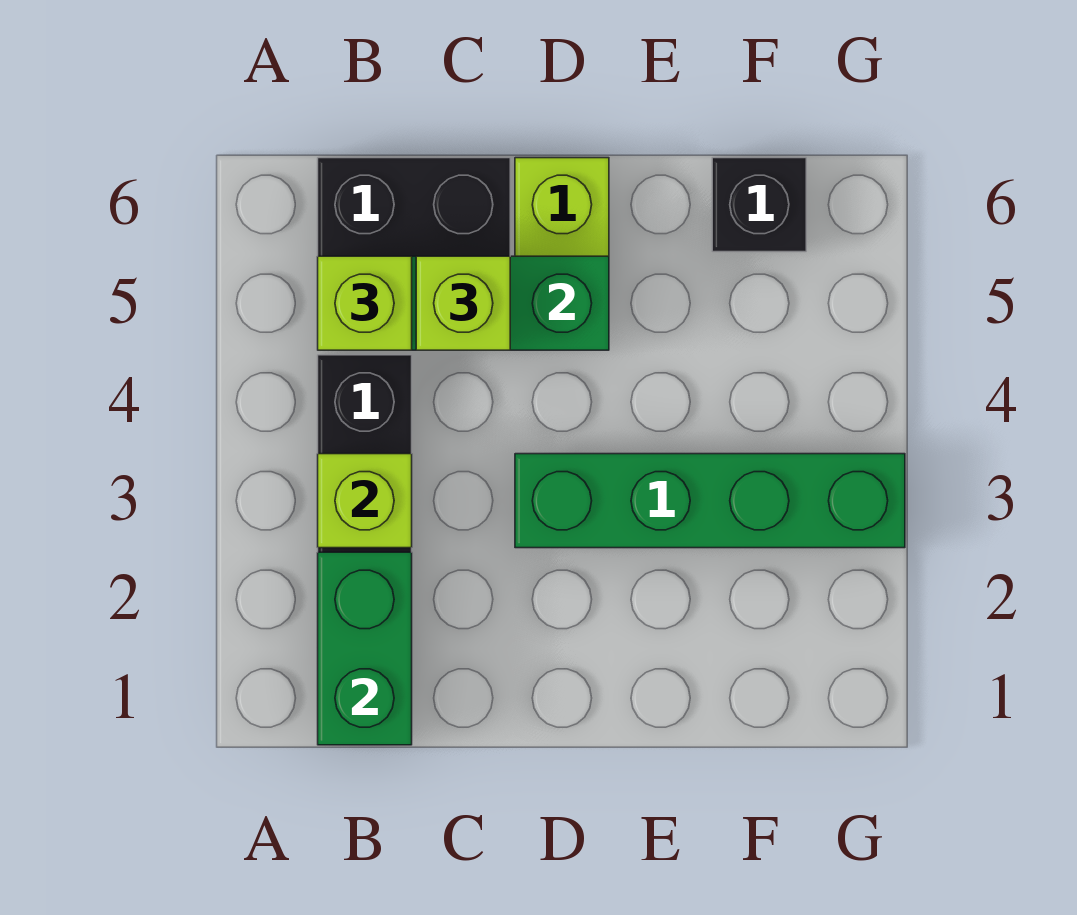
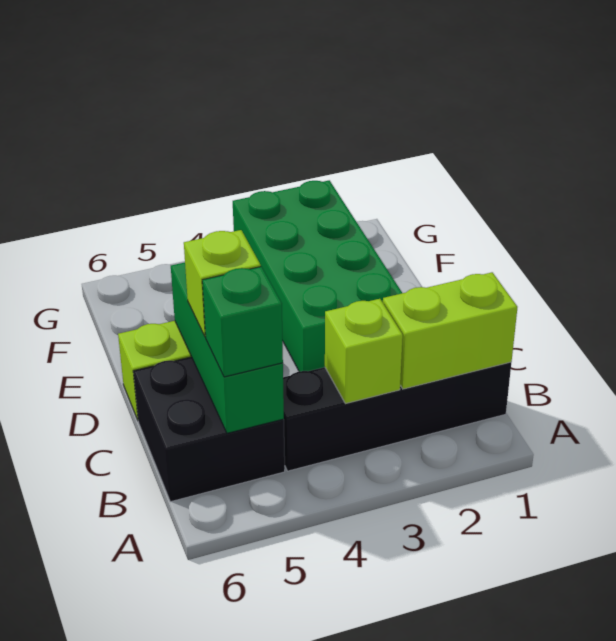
green 1x2 brick [318,552,412,745] -> lime 1x2 brick [383,272,517,389]
lime 1x1 brick [318,256,412,350] -> green 1x1 brick [202,267,283,377]
green 1x4 brick [515,454,905,548] -> green 2x4 brick [233,180,402,371]
black 1x1 brick [712,158,806,252] -> none

